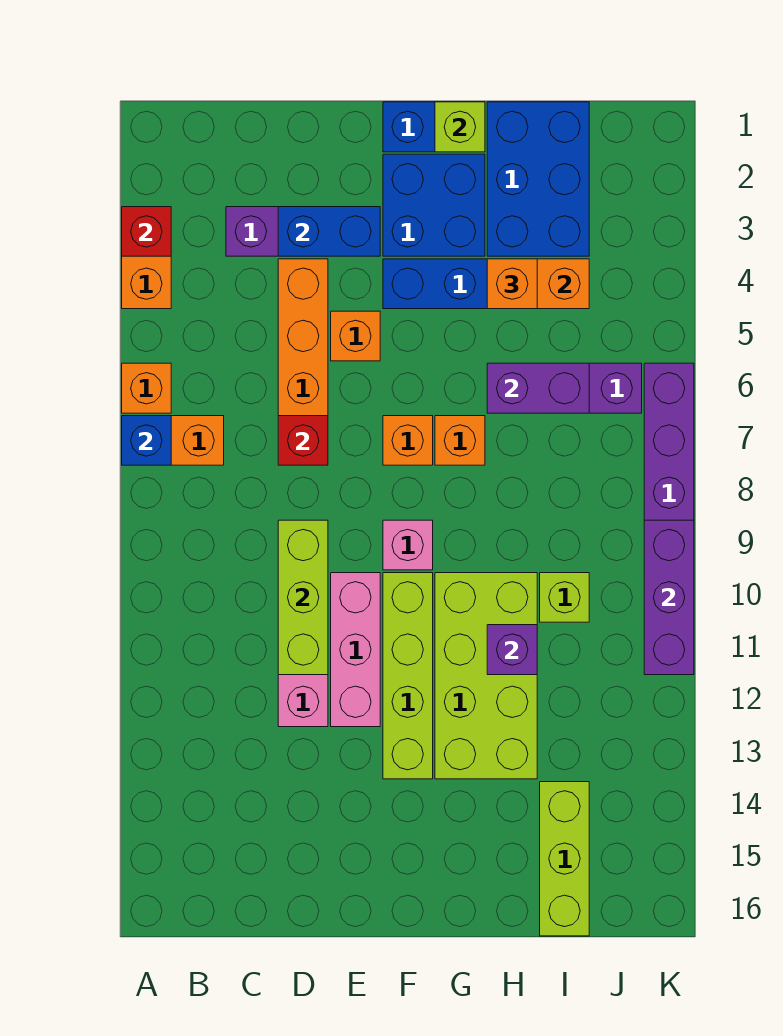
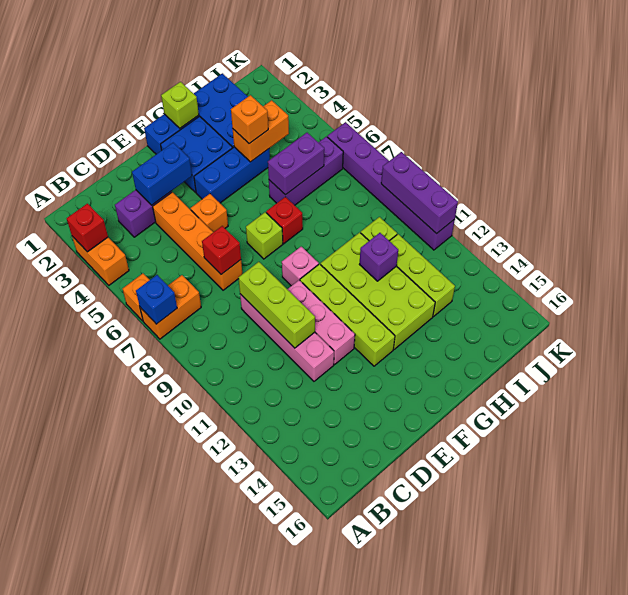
orange 1x1 brick [383,416,433,465] -> lime 1x1 brick [246,212,283,259]
orange 1x1 brick [435,416,485,465] -> red 1x1 brick [266,197,303,244]
lime 1x3 brick [540,782,589,936] -> lime 1x3 brick moved to [390,234,455,316]

